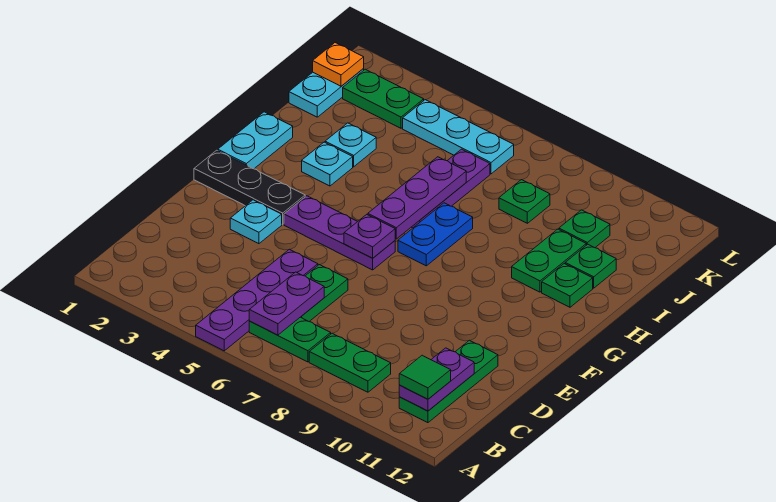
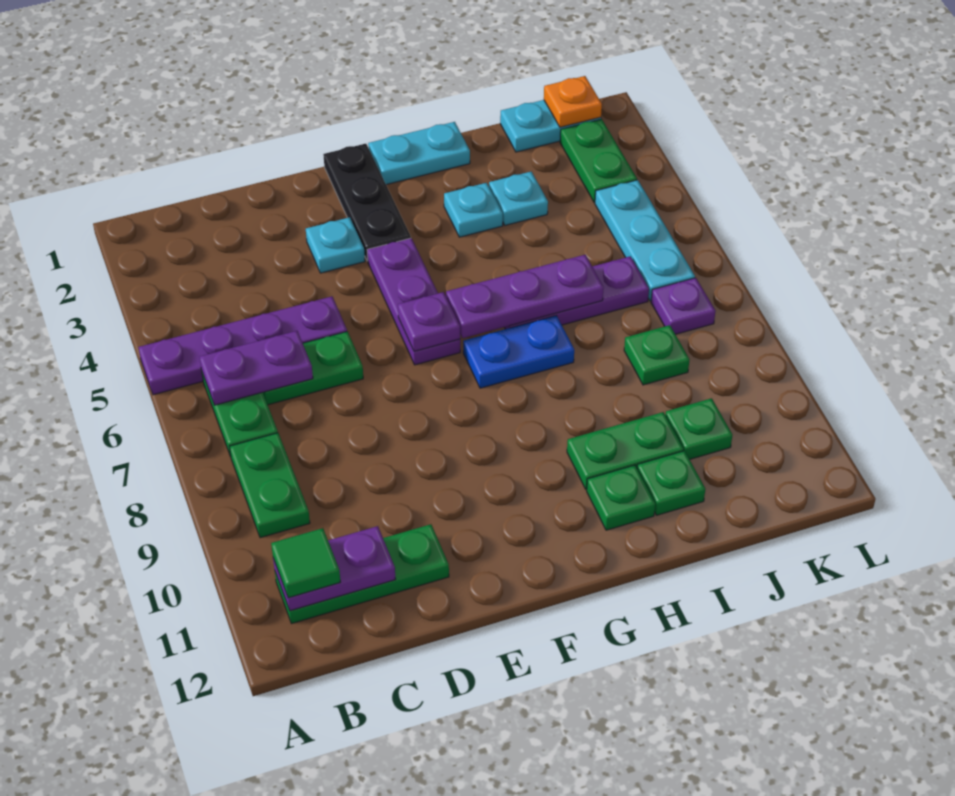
none -> purple 1x1 plate [651,278,715,334]

